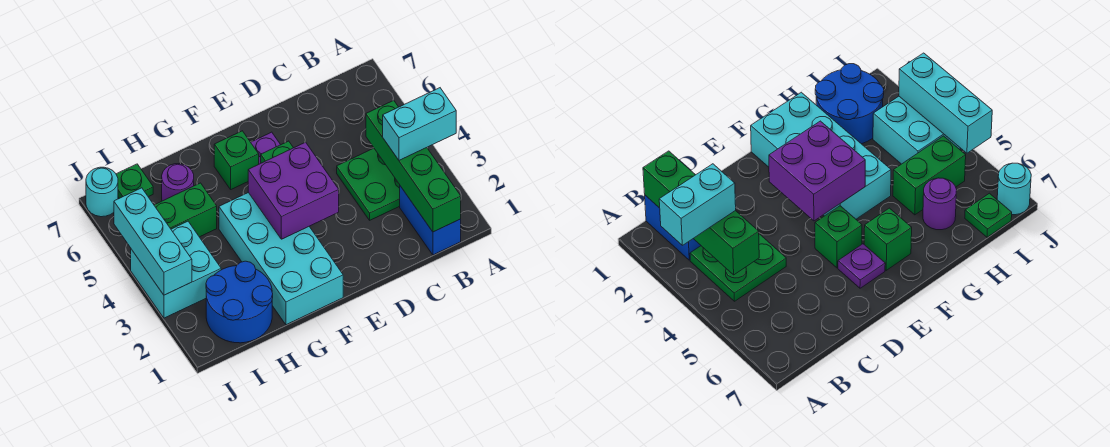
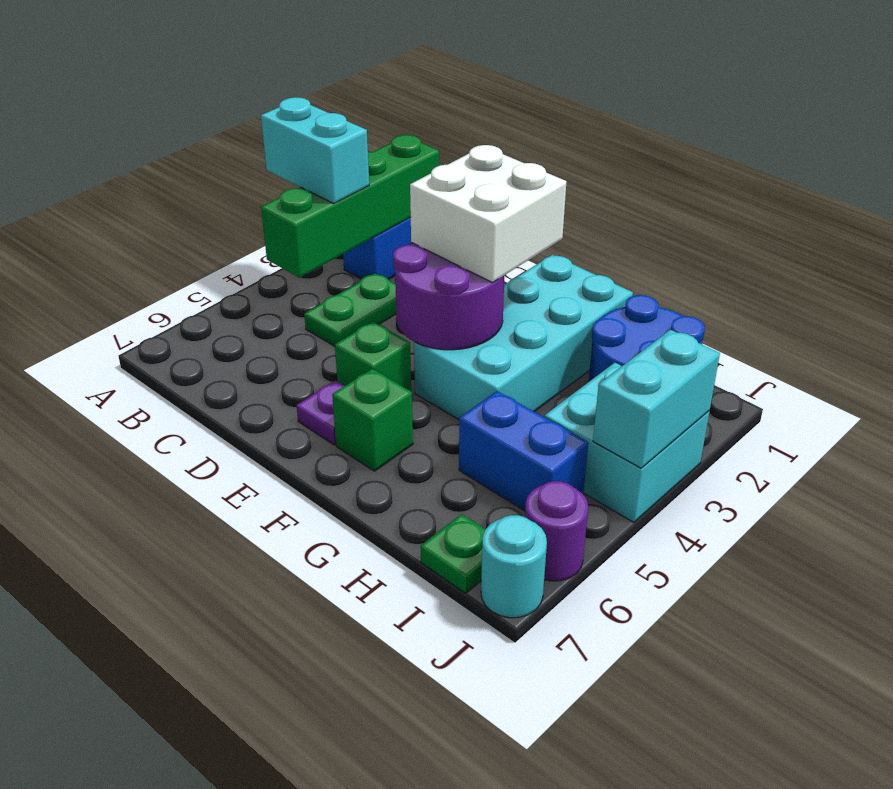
green 2x2 plate [337,148,400,220] -> green 1x2 plate [304,273,396,346]
none -> white 2x2 brick [410,145,567,282]
purple 2x2 brick [248,142,339,239] -> purple 2x2 round brick [393,243,504,350]
green 1x2 brick [154,183,217,237] -> blue 1x2 brick [459,391,589,511]
purple 1x1 round brick [162,164,194,201] -> purple 1x1 round brick moved to [525,481,588,581]
cyan 1x3 brick [114,188,192,295] -> cyan 1x2 brick [593,330,720,468]

